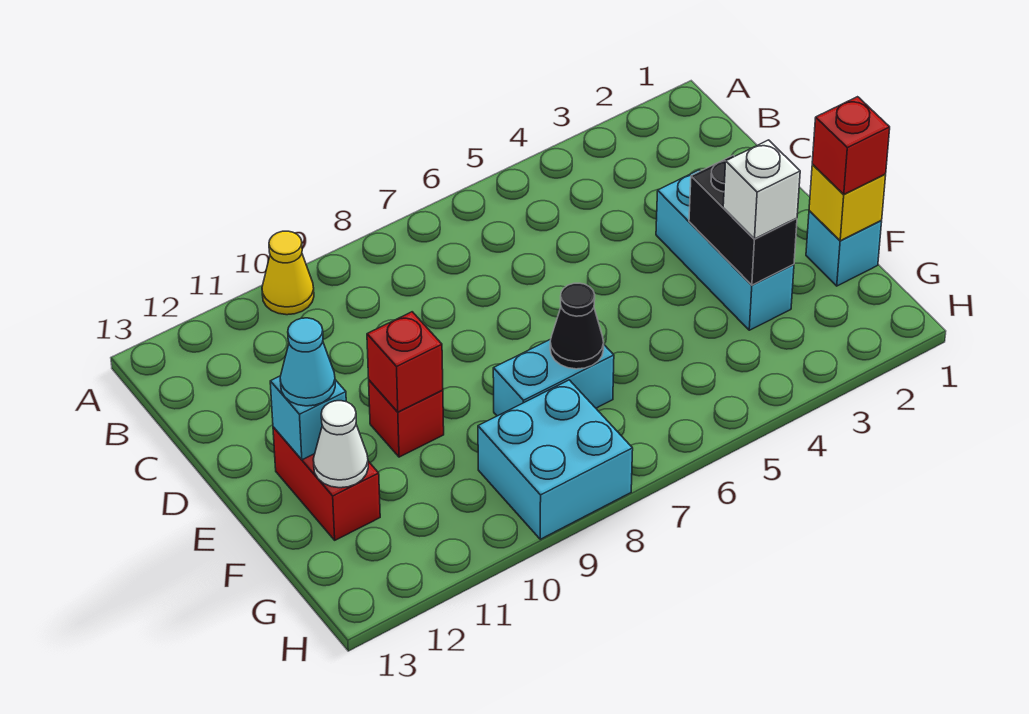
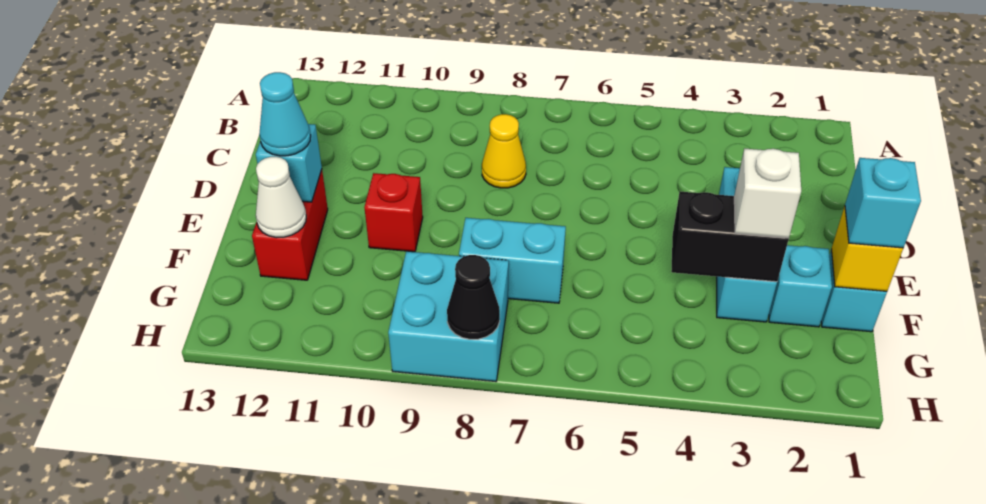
yellow 1x1 cone [262,231,314,315] -> yellow 1x1 cone moved to [482,114,526,188]
black 1x2 brick [689,155,797,285] -> black 1x2 brick turned to [671,192,789,282]
red 1x1 brick [367,312,443,412] -> none
red 1x1 brick [812,97,890,194] -> cyan 1x1 brick [845,158,921,248]
none -> cyan 1x1 brick [769,245,832,327]
black 1x1 cone [550,283,604,369] -> black 1x1 cone moved to [447,255,500,339]

